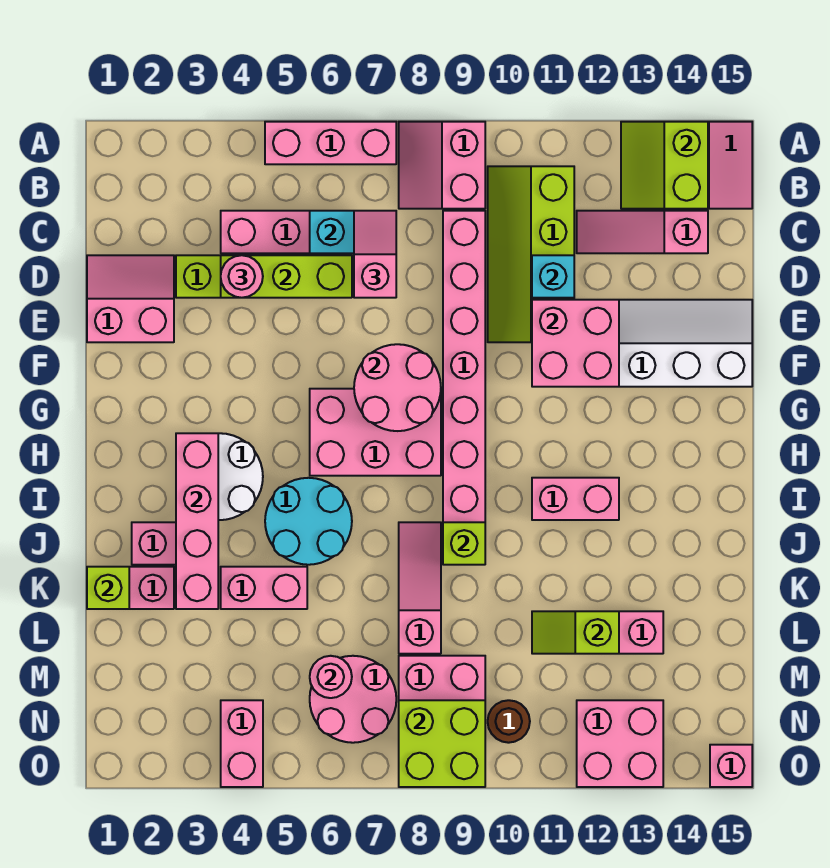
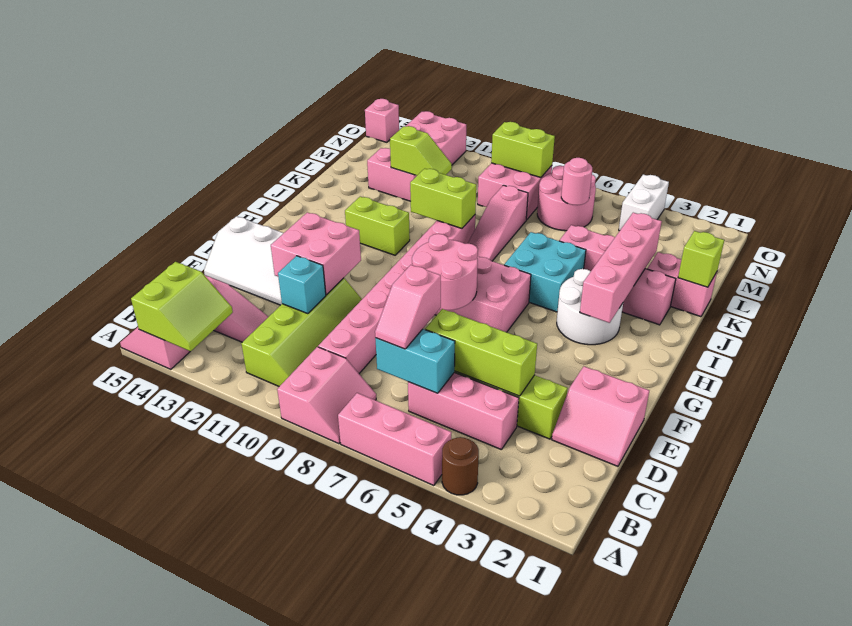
pink 1x1 round brick [221,255,263,298] -> none
cyan 2x2 round brick [265,478,352,565] -> cyan 2x2 brick [504,232,586,312]
pink 1x2 brick [532,478,619,520] -> lime 1x2 brick [345,197,410,255]
lime 1x1 brick [443,522,485,565] -> lime 1x2 brick [410,169,476,228]
pink 1x2 brick [221,700,263,787] -> white 1x2 brick [619,174,669,231]
lime 2x2 brick [399,700,485,787] -> lime 1x2 brick [491,122,555,178]
brown 1x1 round brick [488,700,530,743] -> brown 1x1 round brick moved to [442,437,479,495]

